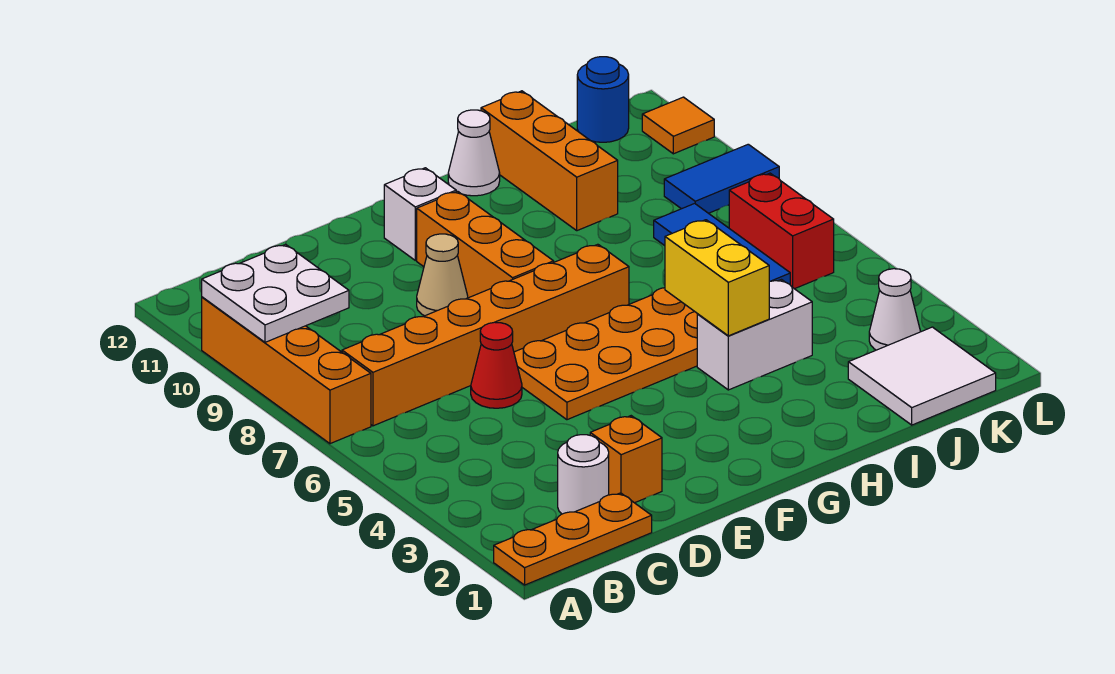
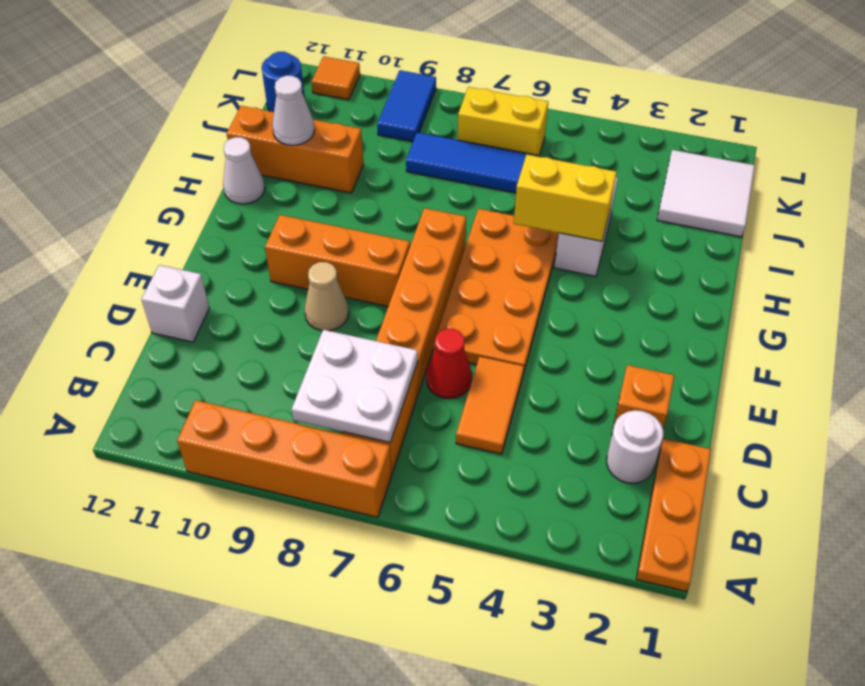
white 2x2 plate [202,244,349,342] -> white 2x2 plate moved to [291,330,418,443]
none -> orange 1x2 tile [456,356,524,454]
white 1x1 brick [384,168,456,260] -> white 1x1 brick moved to [141,265,209,342]
white 1x1 cone [869,269,921,350] -> white 1x1 cone moved to [272,76,315,145]
red 1x2 brick [729,173,834,289] -> yellow 1x2 brick [458,87,548,157]

